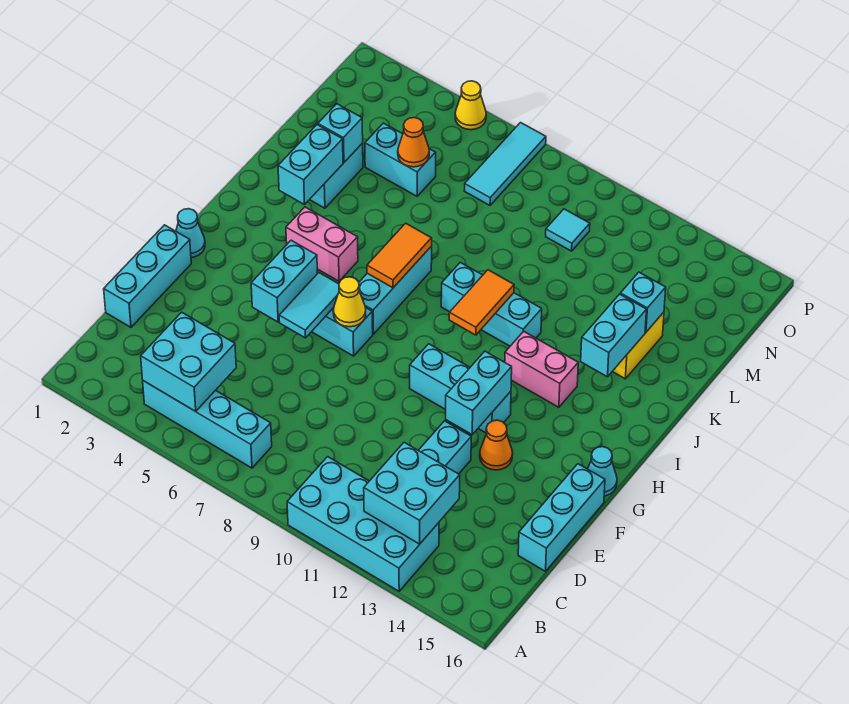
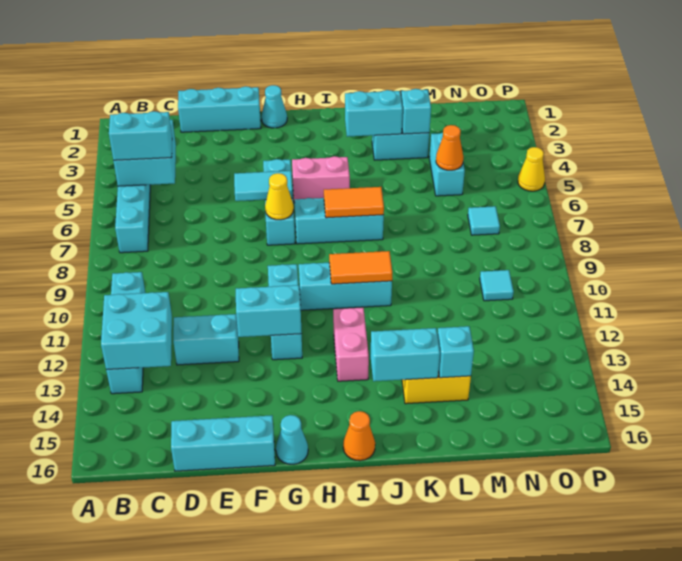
cyan 2x4 brick [287,457,439,591] -> cyan 1x4 brick [106,272,145,394]
cyan 1x2 brick [251,240,317,322] -> cyan 1x2 brick moved to [109,111,172,160]
orange 1x1 cone [480,420,513,470] -> orange 1x1 cone moved to [343,411,375,461]
pink 1x2 brick [286,207,358,281] -> pink 1x2 brick turned to [292,156,350,203]
cyan 1x3 brick [441,262,542,346] -> cyan 1x3 brick turned to [299,263,392,310]
cyan 1x3 tile [464,123,546,205] -> cyan 1x1 tile [468,206,500,235]

